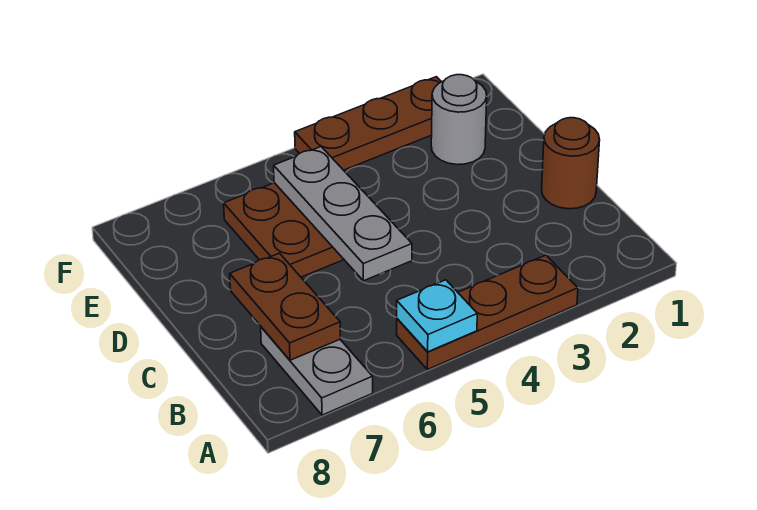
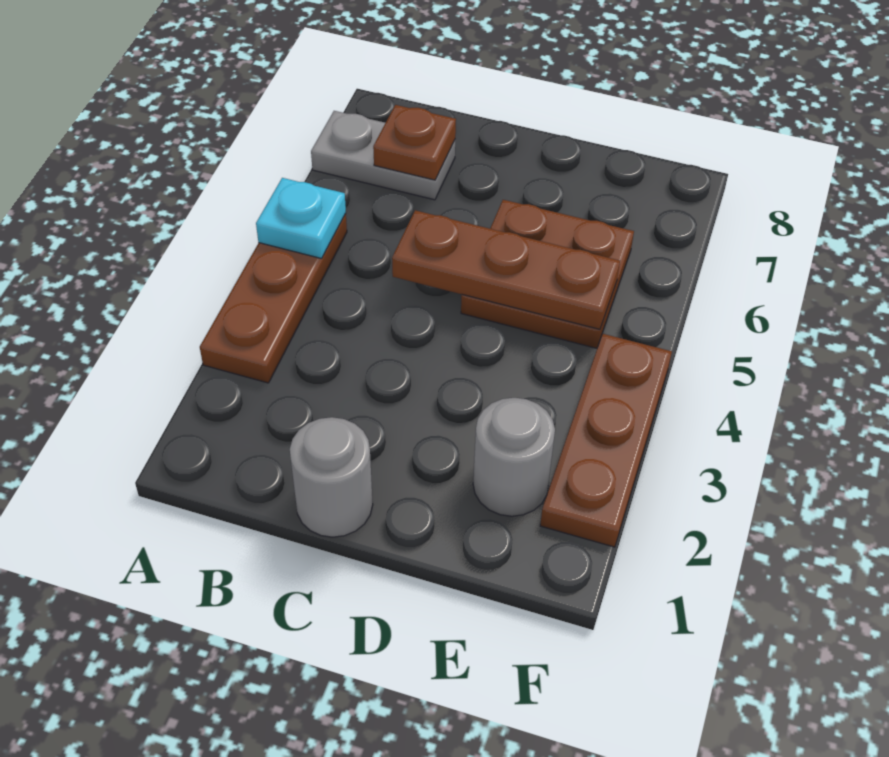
brown 1x2 plate [230,253,340,360] -> brown 1x1 plate [373,105,456,180]
brown 1x1 round brick [542,118,600,209] -> grey 1x1 round brick [290,417,373,537]
grey 1x3 plate [274,147,412,281] -> brown 1x3 plate [392,210,620,329]

